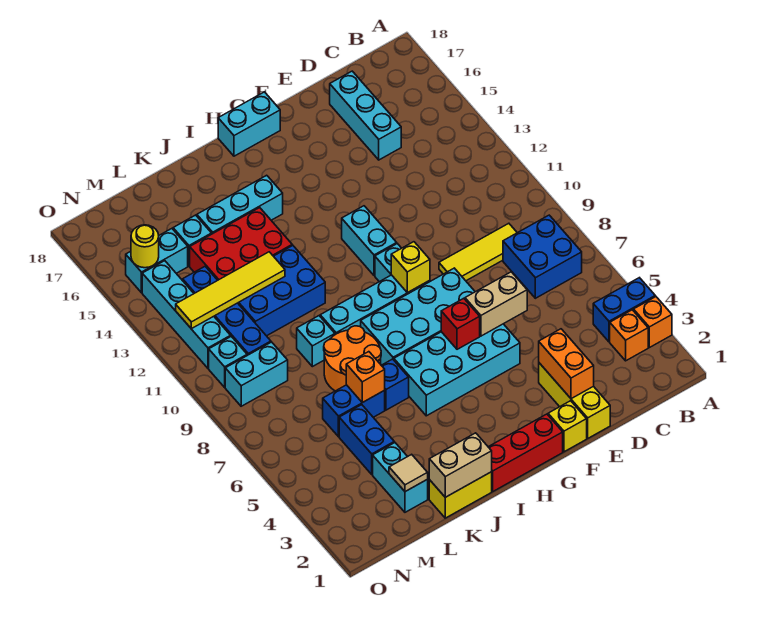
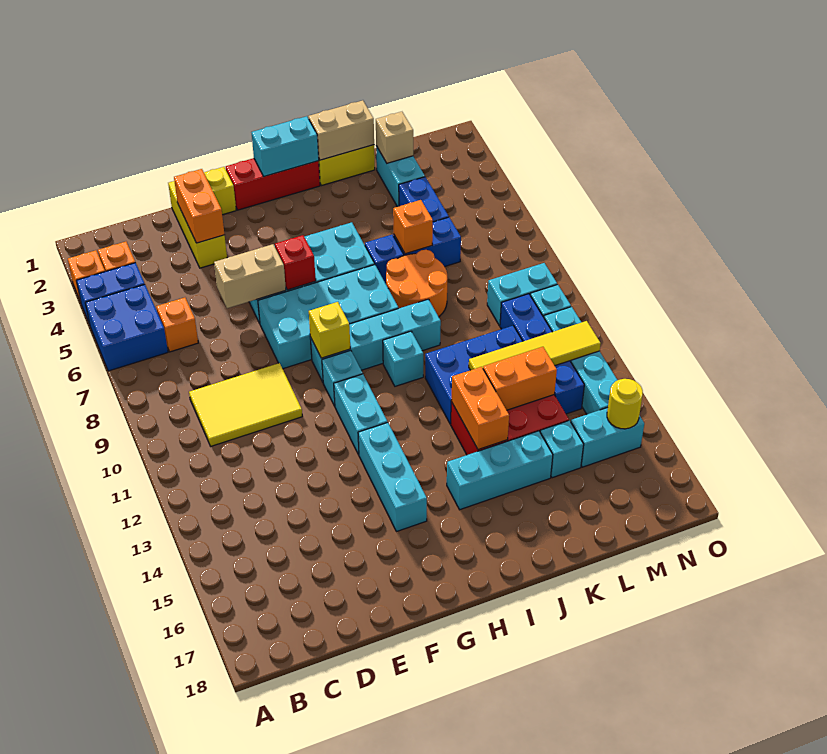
blue 2x2 brick [503,215,582,298] -> blue 2x2 brick moved to [85,285,168,371]
none -> orange 1x1 brick [156,298,198,352]
yellow 1x3 tile [439,223,517,281] -> yellow 2x3 tile [189,363,302,446]
cyan 1x3 brick [330,71,401,160] -> cyan 1x3 brick moved to [358,422,427,532]
cyan 1x2 brick [218,92,280,156] -> cyan 1x2 brick moved to [252,116,319,177]
none -> orange 1x2 brick [451,367,509,450]
cyan 1x1 brick [297,316,335,367] -> cyan 1x1 brick moved to [383,331,423,386]
none -> orange 1x2 brick [483,347,557,410]
tan 1x1 tile [389,454,428,492] -> tan 1x1 brick [376,112,413,163]

